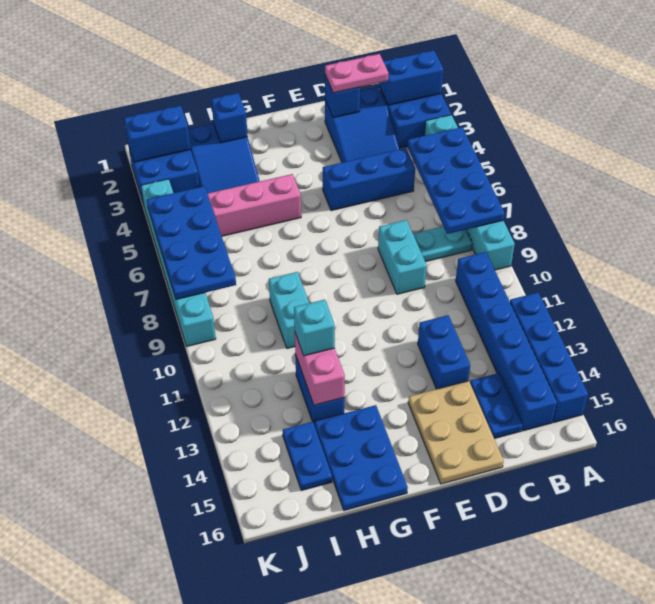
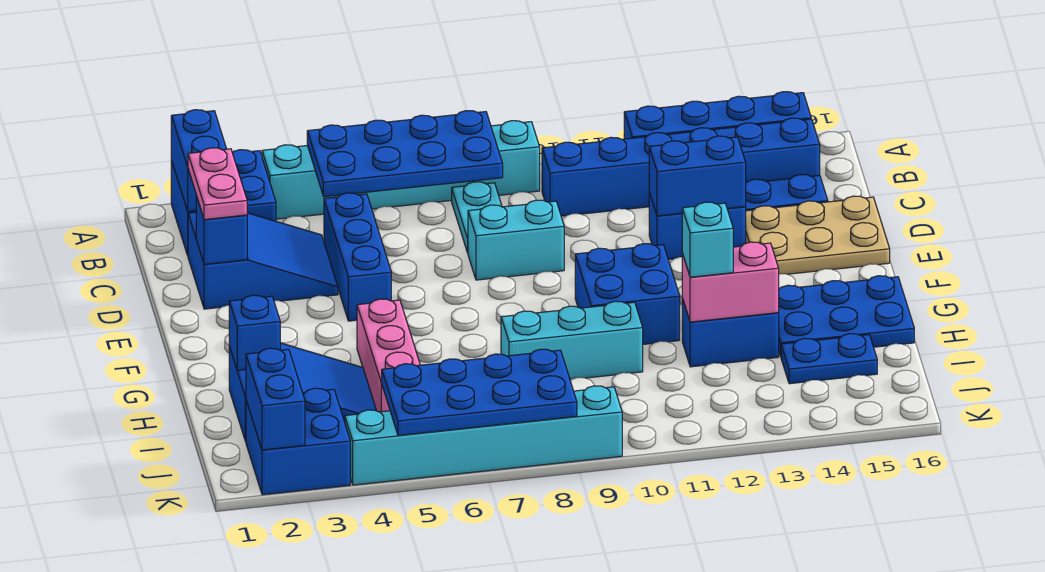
none -> blue 1x2 brick [649,136,746,216]
none -> blue 2x2 brick [575,244,680,344]
cyan 1x2 brick [269,272,309,349] -> cyan 1x3 brick [501,301,643,380]

